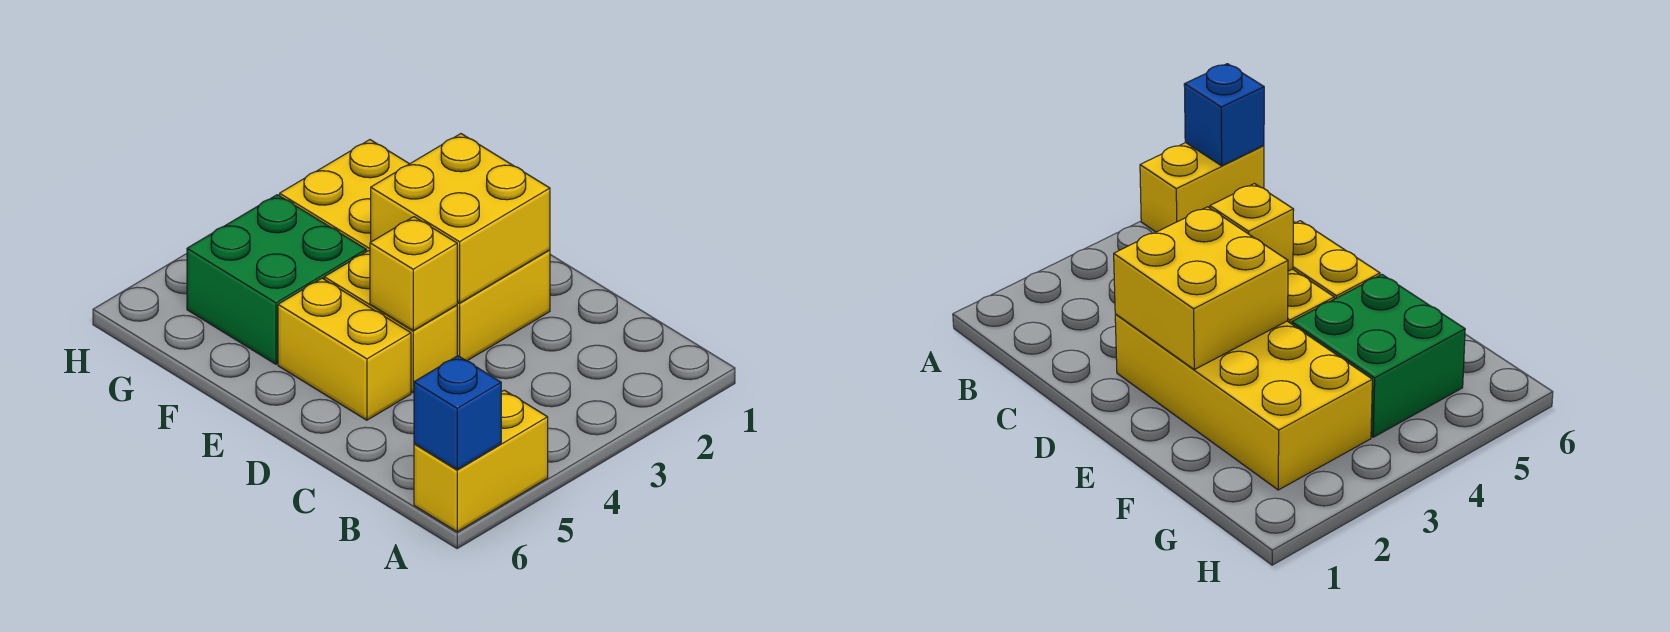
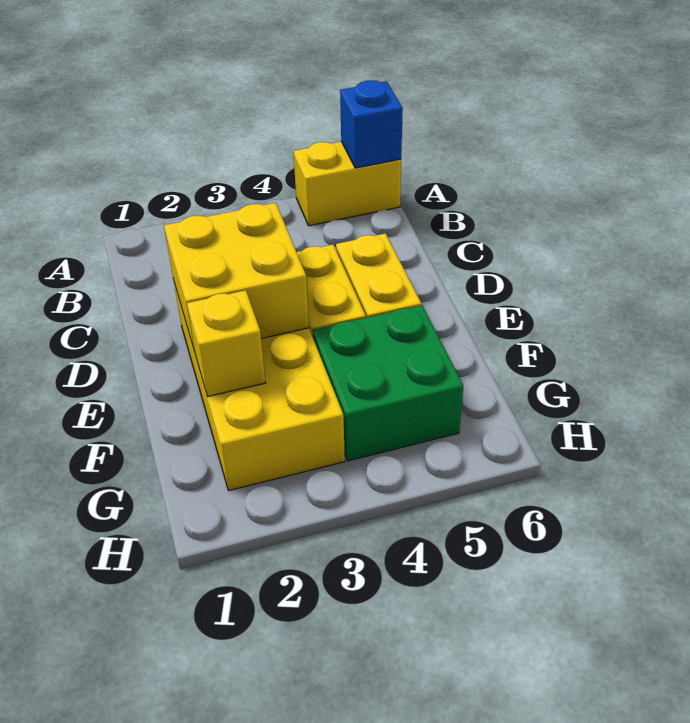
yellow 1x1 brick [370,217,457,330] -> yellow 1x1 brick moved to [187,290,266,397]

